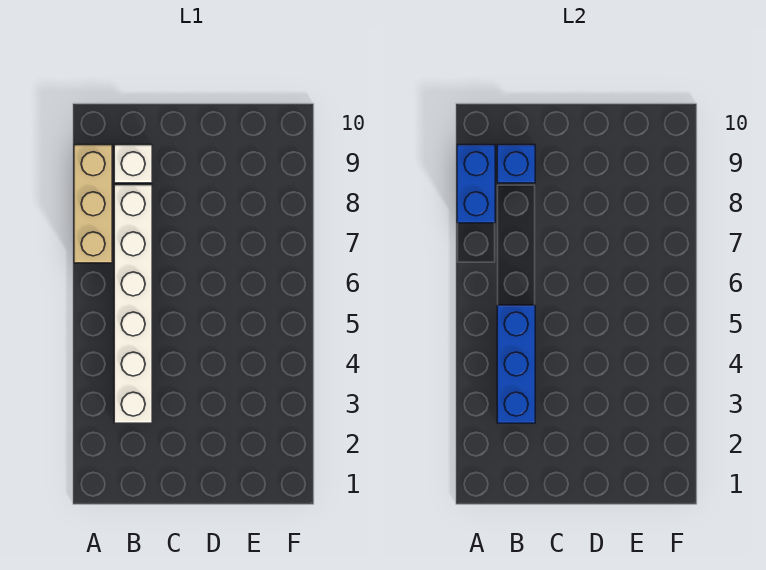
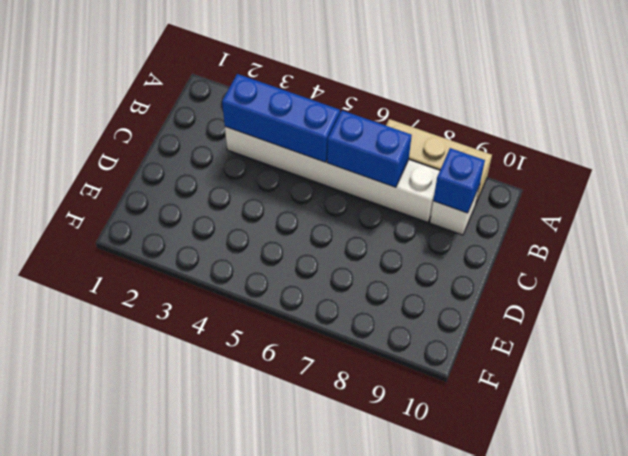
blue 1x2 brick [457,145,495,223] -> blue 1x2 brick moved to [327,111,412,187]

